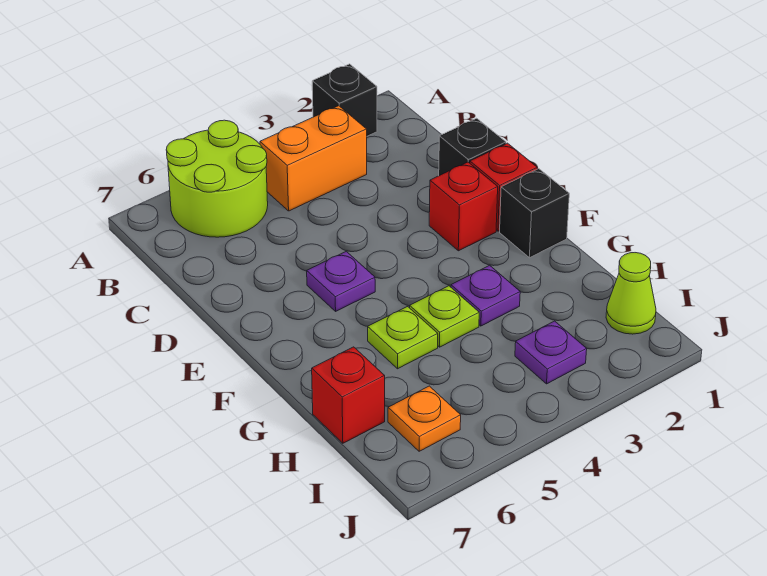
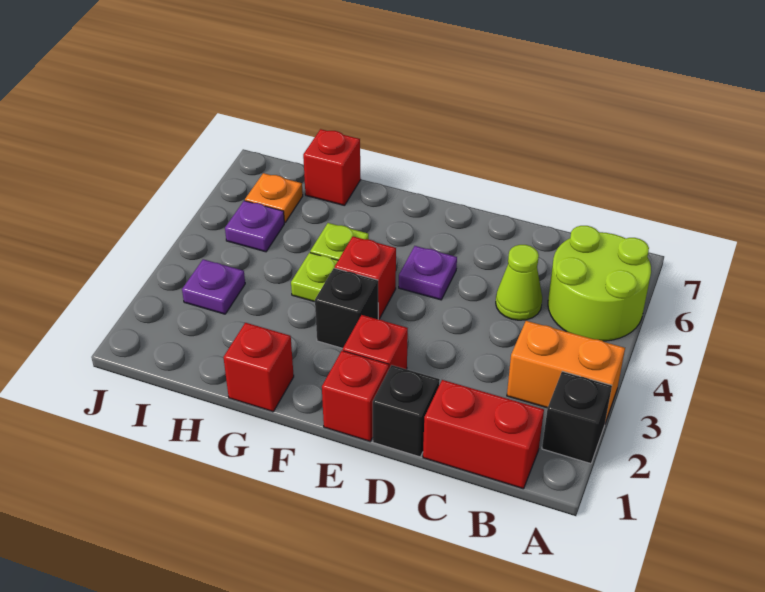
none -> red 1x2 brick [423,380,544,489]
orange 1x2 brick [260,106,367,211] -> orange 1x2 brick turned to [507,321,625,423]
black 1x1 brick [500,169,569,258] -> black 1x1 brick moved to [315,268,378,348]
none -> red 1x1 brick [335,236,396,319]
none -> red 1x1 brick [223,323,294,412]
purple 1x1 plate [451,265,520,326] -> purple 1x1 plate moved to [225,201,284,252]
lime 1x1 cone [606,253,656,334] -> lime 1x1 cone moved to [496,245,542,320]

